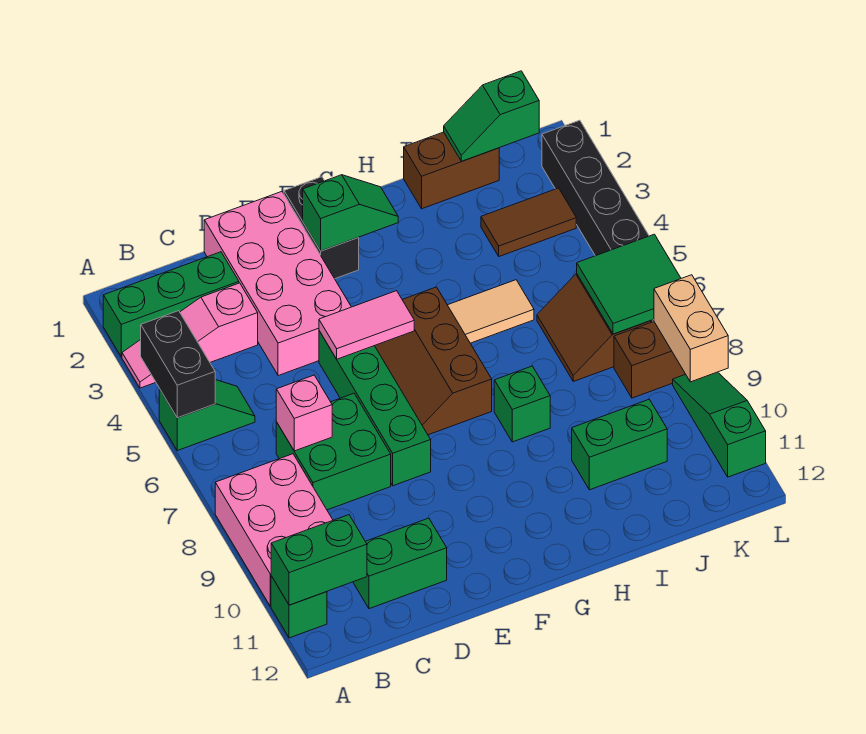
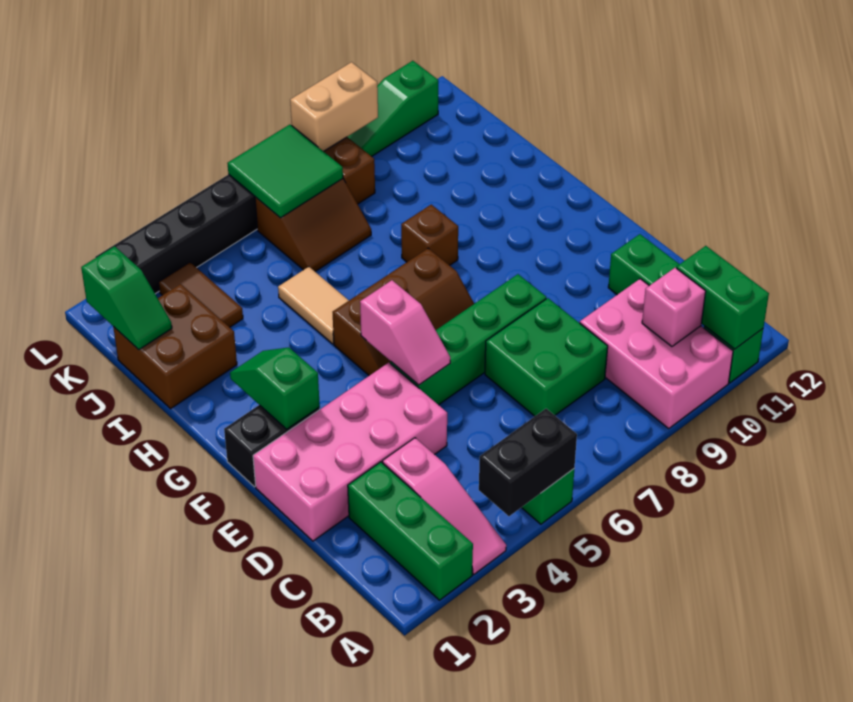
pink 2x3 brick [215,454,333,607] -> pink 2x3 brick turned to [580,279,733,428]
pink 1x1 brick [276,375,332,451] -> pink 1x1 brick moved to [642,268,706,347]
pink 1x2 tile [319,291,414,359] -> pink 1x2 slope [360,280,450,385]
green 1x1 brick [494,366,550,442] -> brown 1x1 brick [401,205,458,265]
brown 1x2 brick [404,132,499,209] -> brown 2x2 brick [113,284,237,409]
green 1x2 brick [572,399,667,490] -> none

